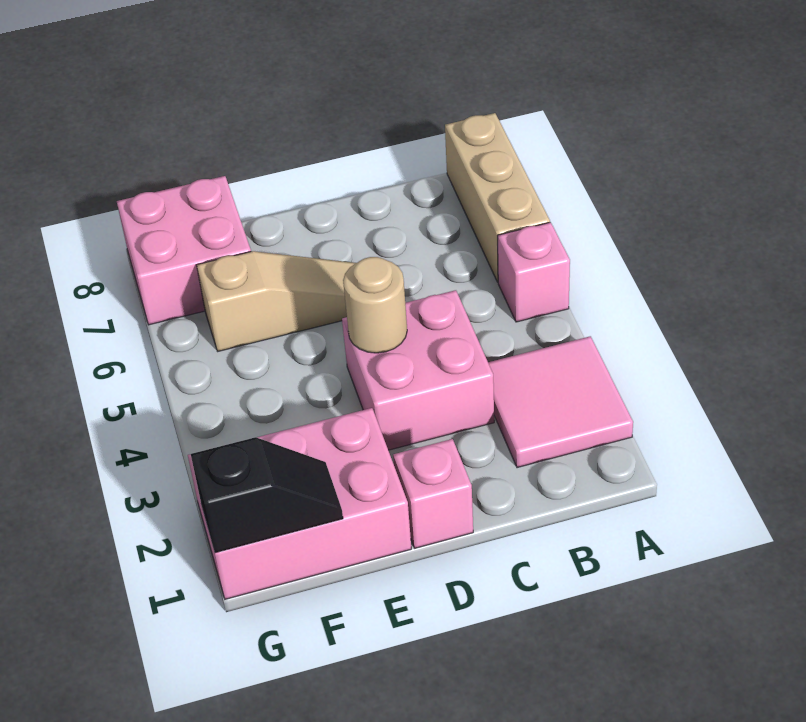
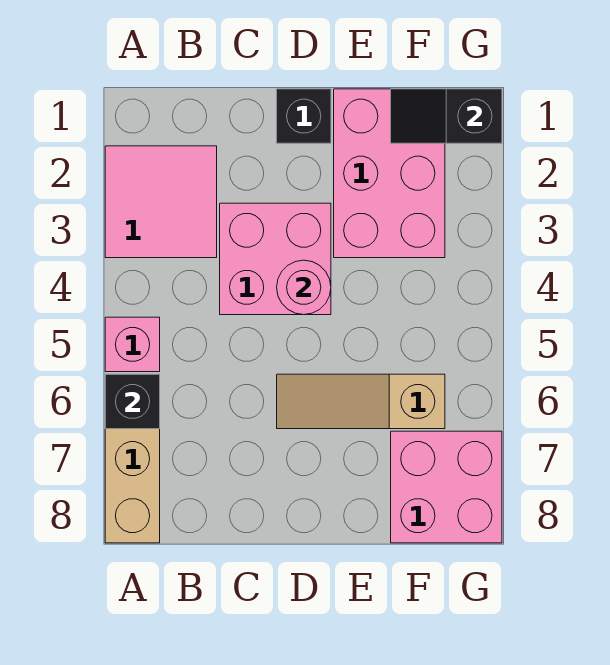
none -> black 1x1 brick [105,374,160,429]
pink 1x1 brick [393,439,473,548] -> black 1x1 brick [277,89,331,143]
tan 1x1 round brick [343,257,407,353] -> pink 1x1 round brick [277,260,331,315]
pink 2x3 brick [188,408,411,599] -> pink 2x3 brick turned to [334,89,445,258]

